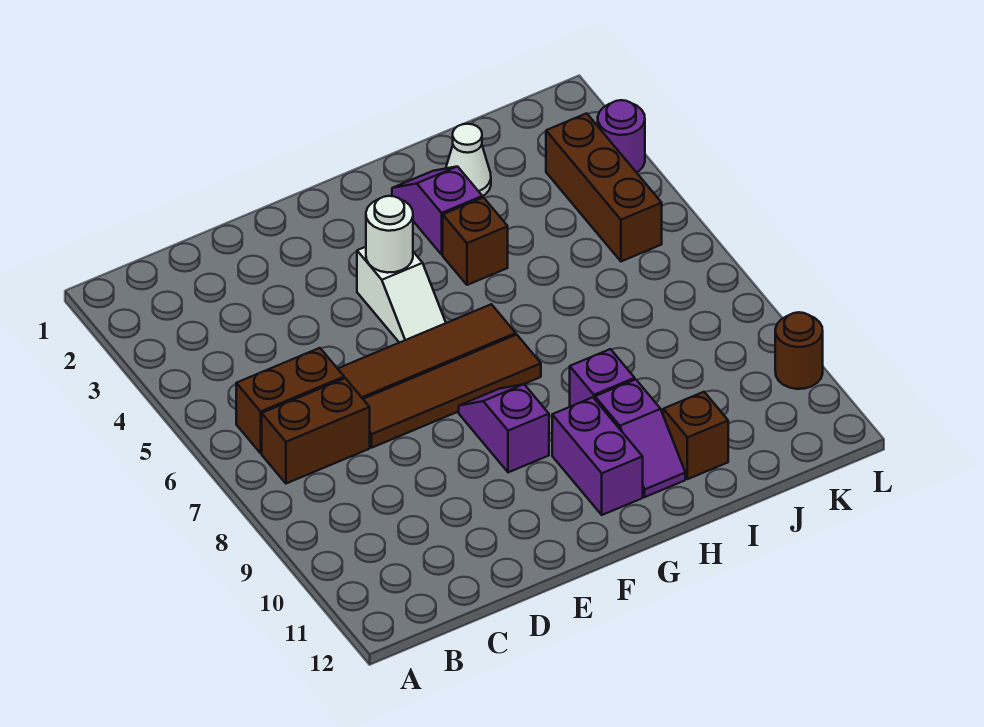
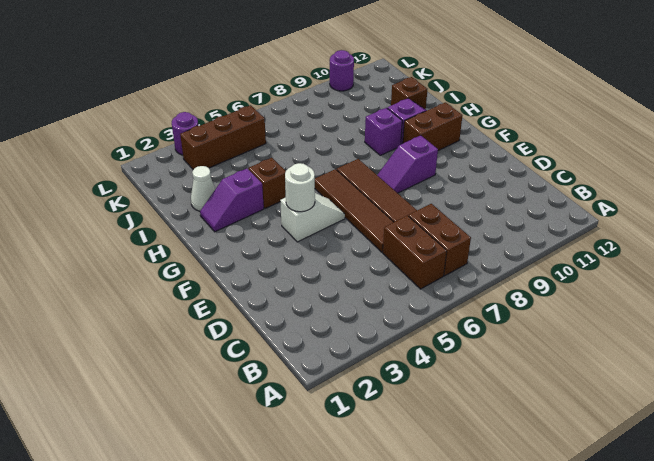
purple 1x2 brick [552,397,643,515] -> brown 1x2 brick [403,102,463,151]
brown 1x1 round brick [775,312,823,389] -> purple 1x1 round brick [330,50,354,91]

